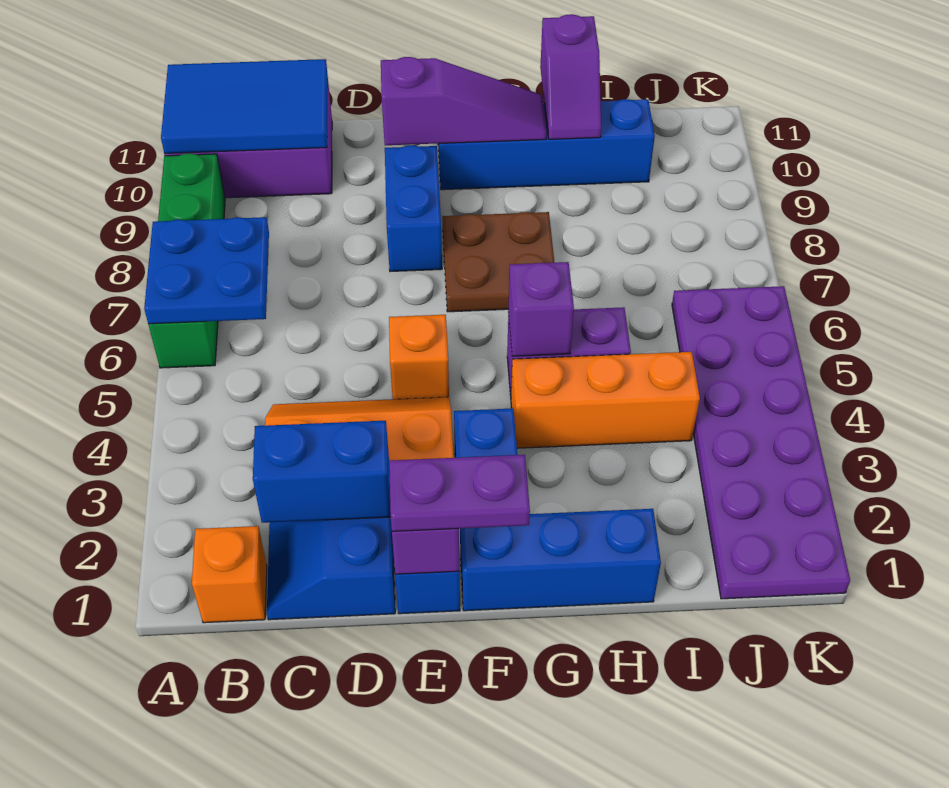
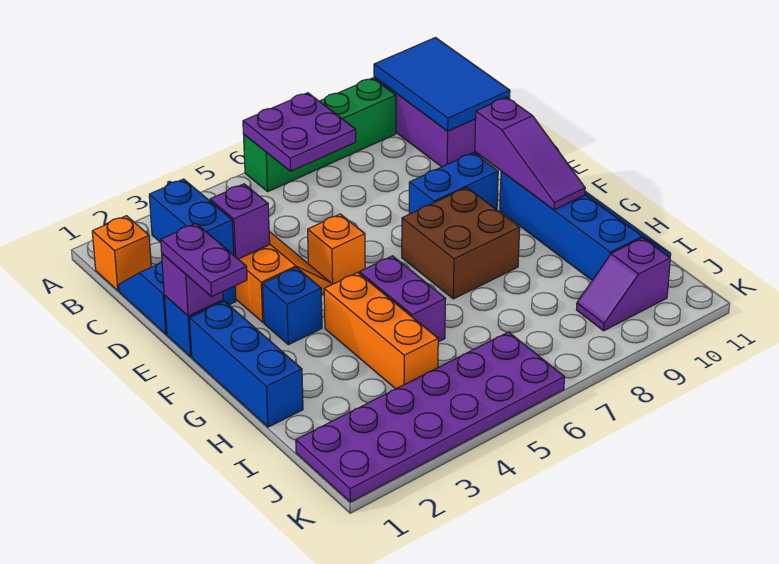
blue 2x2 plate [144,217,269,324] -> purple 2x2 plate [243,93,356,171]
brown 2x2 plate [442,212,554,312] -> brown 2x2 brick [402,188,520,299]
purple 1x1 brick [508,262,574,356] -> purple 1x1 brick moved to [210,184,270,259]
purple 1x2 slope [540,14,601,139] -> purple 1x2 slope moved to [576,238,670,331]

